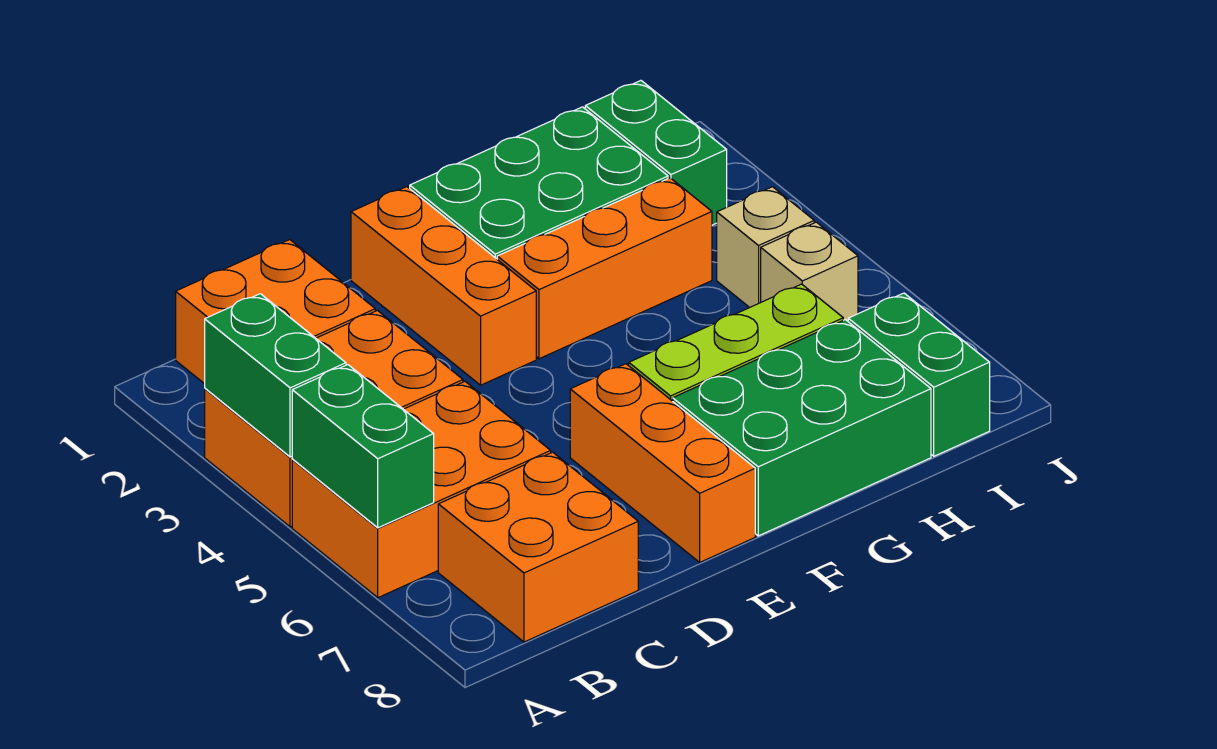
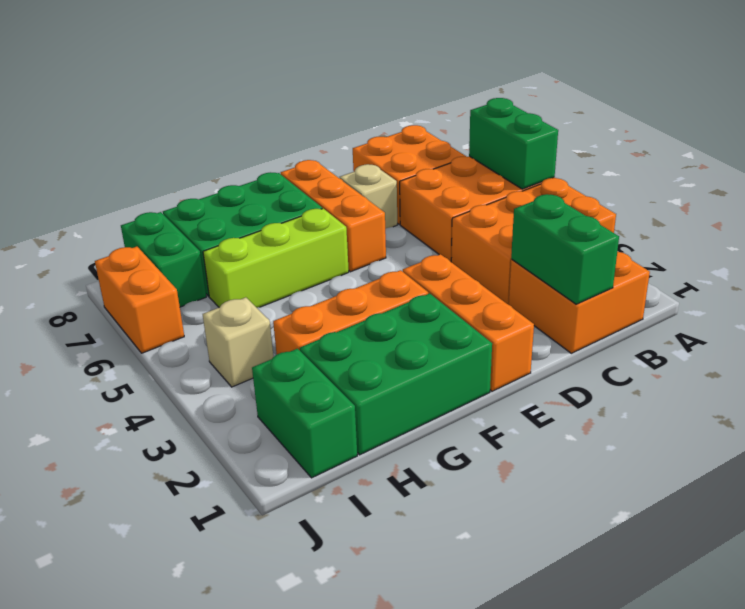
green 1x2 brick [205,294,346,457] -> green 1x2 brick moved to [511,194,619,304]
tan 1x1 brick [761,222,858,321] -> tan 1x1 brick moved to [340,164,397,229]
none -> orange 1x2 brick [95,247,184,353]

